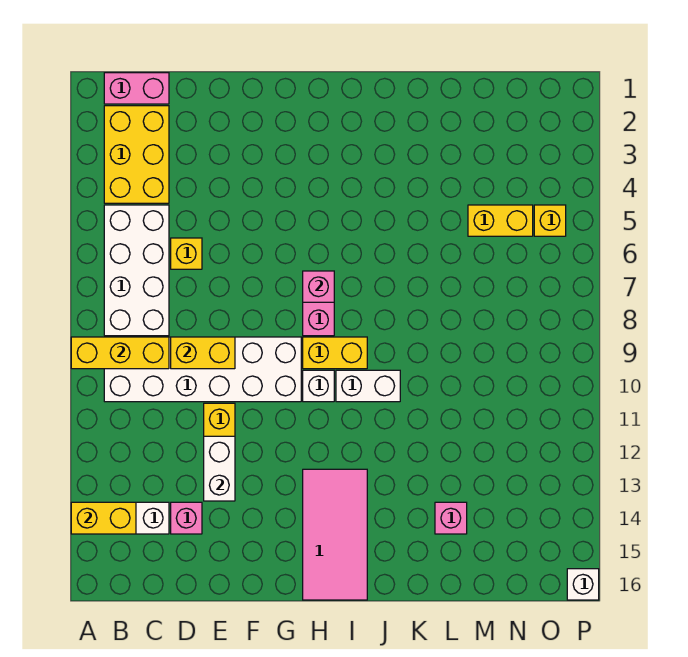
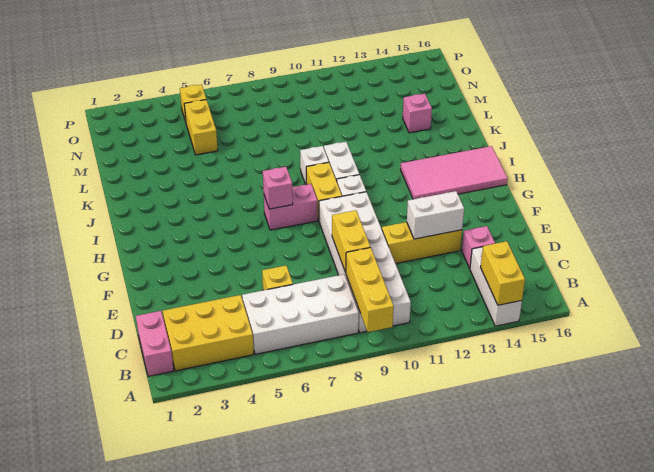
white 1x1 brick [567,569,599,600] -> white 1x1 brick moved to [300,146,329,185]

